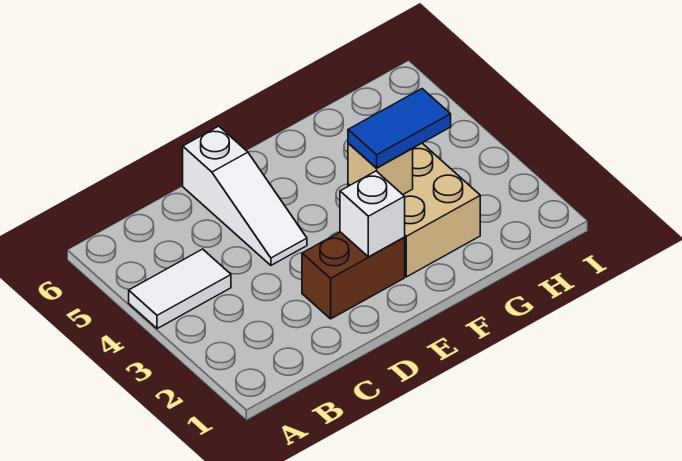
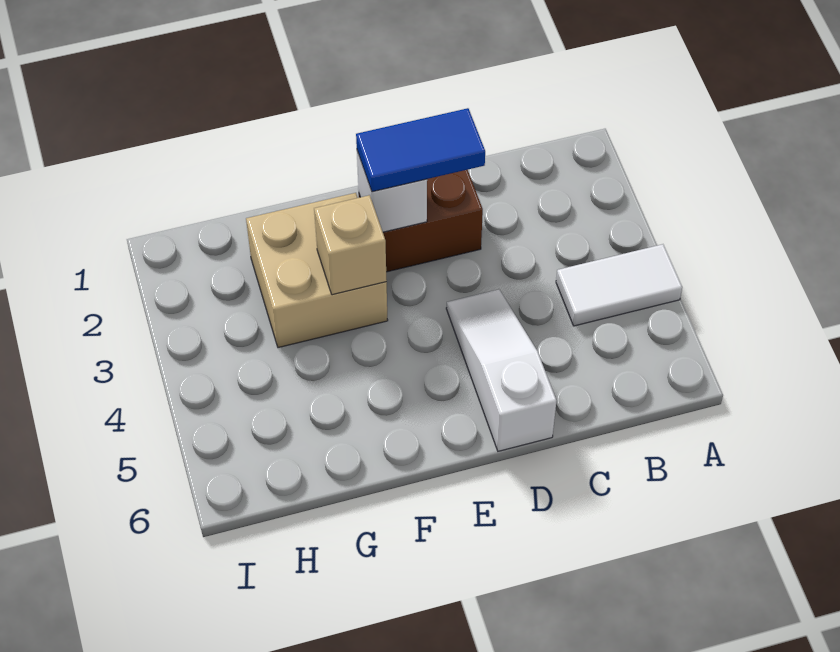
blue 1x2 tile [348,89,451,168] -> blue 1x2 tile moved to [356,108,485,192]

